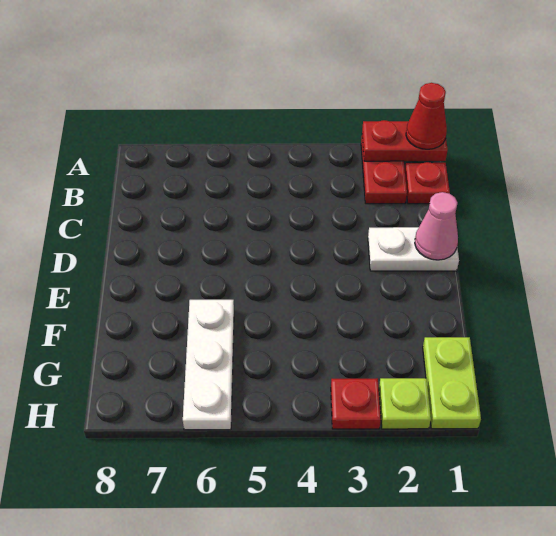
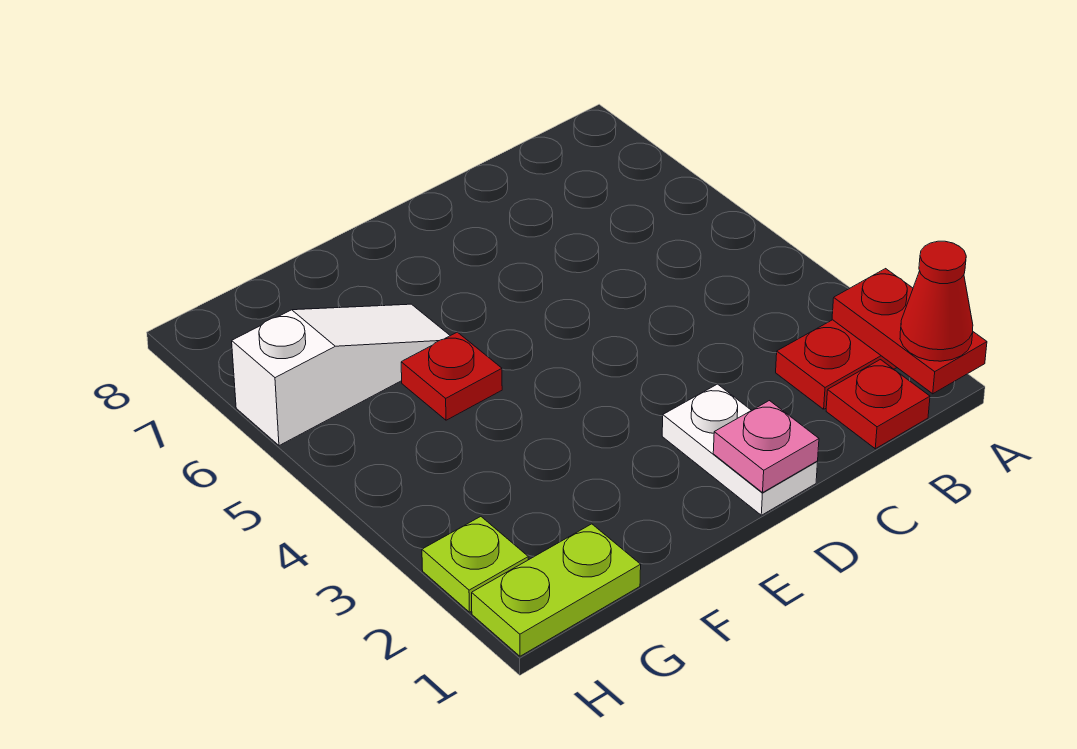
pink 1x1 cone [415,192,458,260] -> pink 1x1 plate [713,401,819,492]
white 1x3 plate [183,300,234,430] -> white 1x3 slope [232,304,450,446]
red 1x1 plate [331,378,381,429] -> red 1x1 plate moved to [401,332,502,420]

